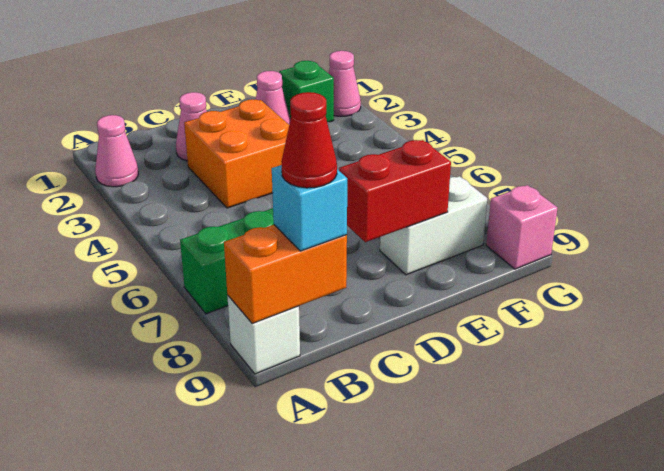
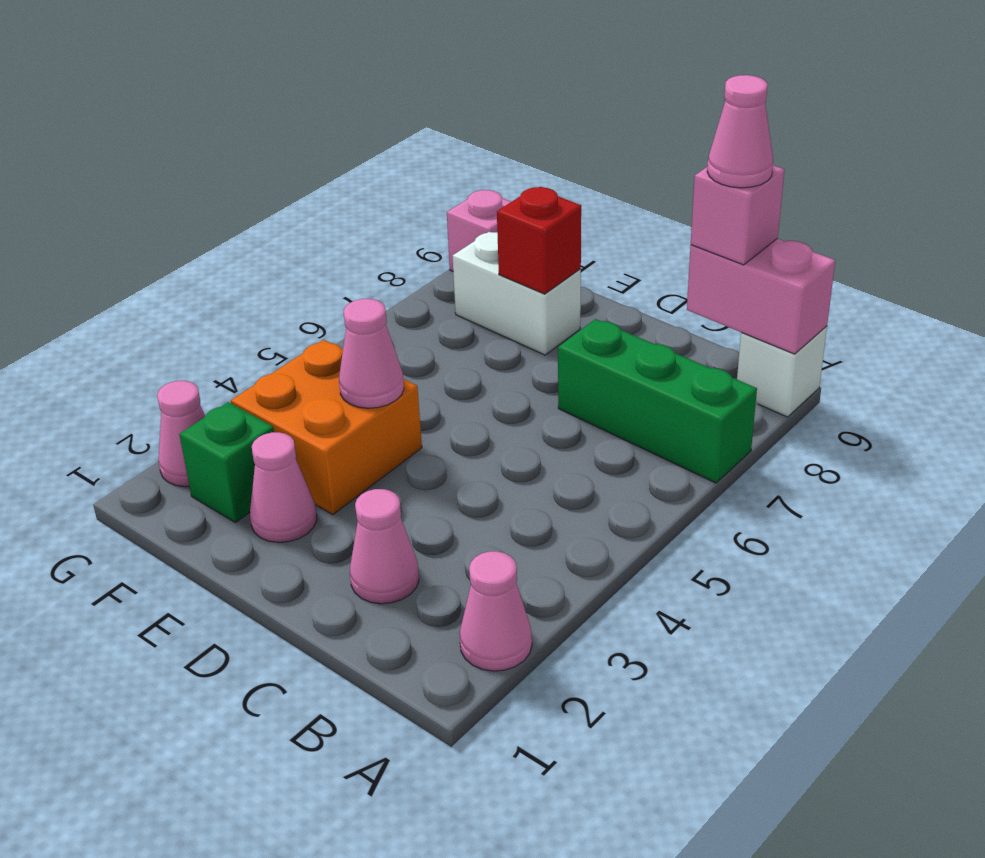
orange 1x2 brick [224,225,347,324] -> pink 1x2 brick [687,239,835,354]
cyan 1x1 brick [272,165,347,251] -> pink 1x1 brick [691,165,784,265]
red 1x1 cone [281,92,337,188] -> pink 1x1 cone [707,75,773,188]
orange 2x2 brick [184,99,289,208] -> orange 2x2 brick moved to [231,340,422,514]
red 1x2 brick [339,140,451,242] -> red 1x1 brick [497,187,581,294]
none -> pink 1x1 cone [339,299,404,408]

